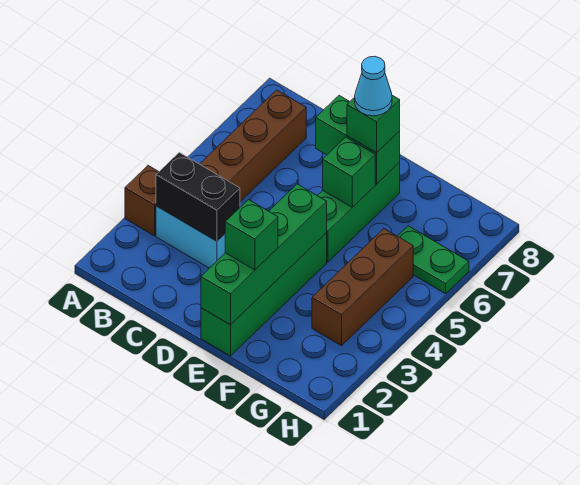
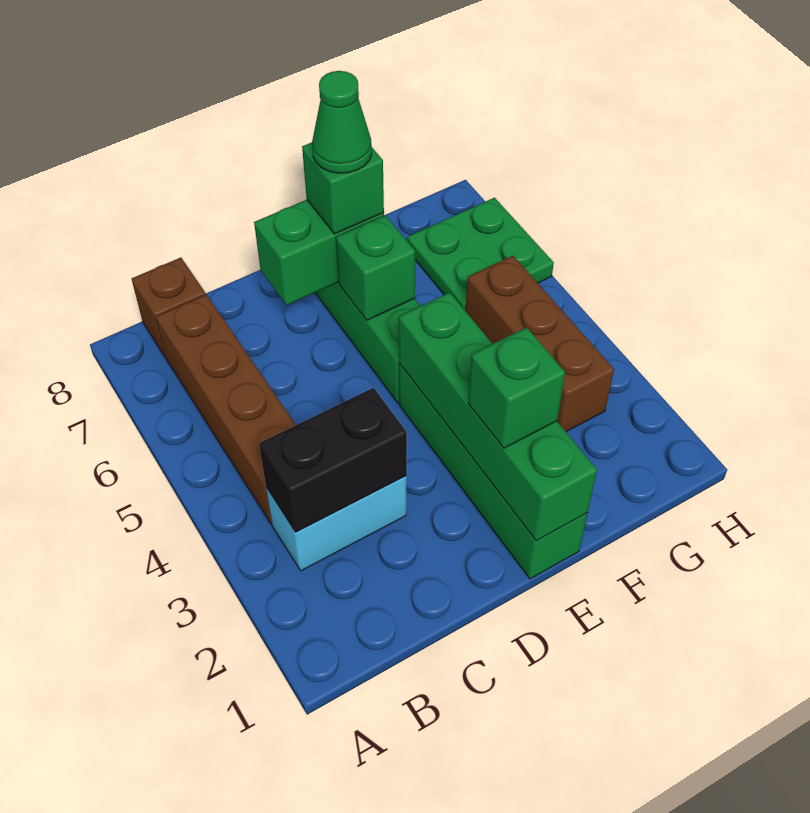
brown 1x1 brick [125,166,159,236] -> brown 1x1 brick moved to [132,258,206,358]
cyan 1x1 cone [355,56,392,116] -> green 1x1 cone [312,71,372,173]
green 1x2 plate [398,226,469,293] -> green 2x2 plate [407,198,554,311]

